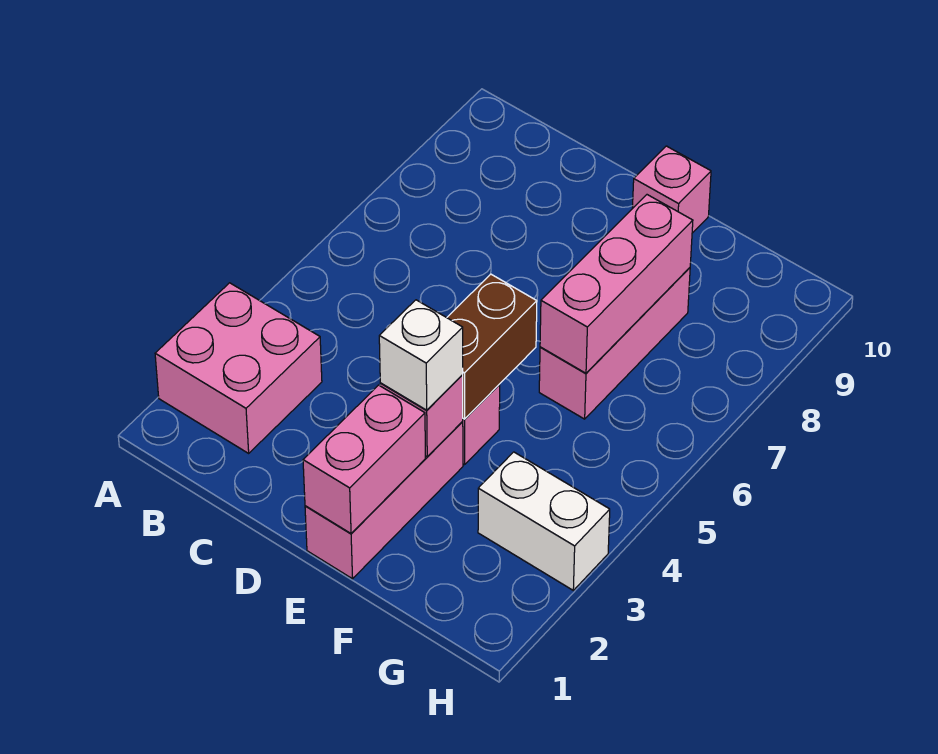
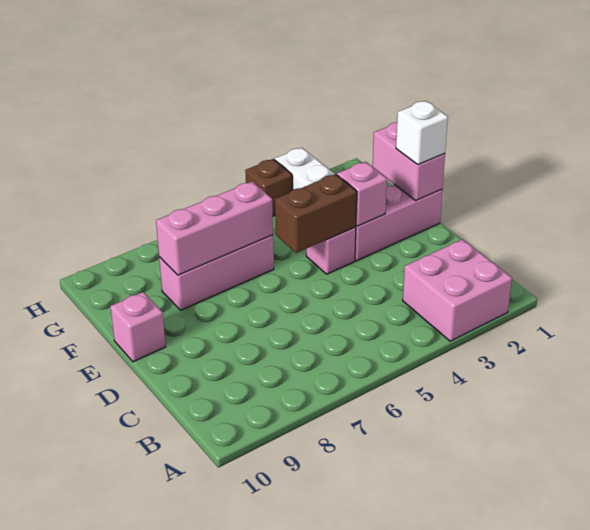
pink 1x2 brick [303,385,425,533] -> pink 1x2 brick turned to [373,122,445,201]
white 1x1 brick [379,300,463,410] -> white 1x1 brick moved to [396,101,448,165]
none -> brown 1x1 brick [245,159,292,216]

